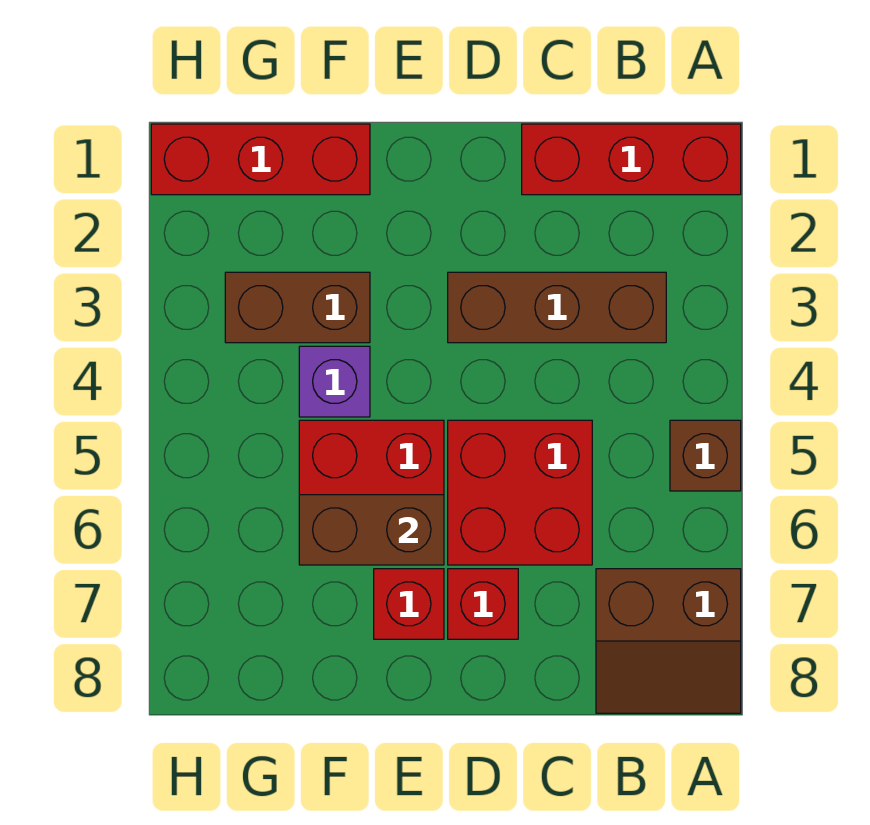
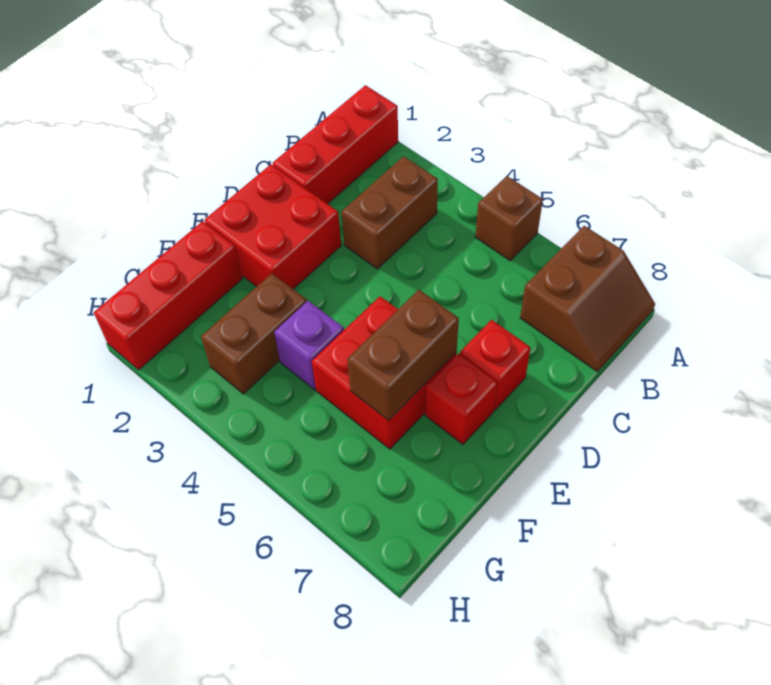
brown 1x3 brick [448,272,666,343] -> brown 1x2 brick [342,156,438,269]
red 2x2 brick [448,420,592,565] -> red 2x2 brick moved to [205,164,341,289]

